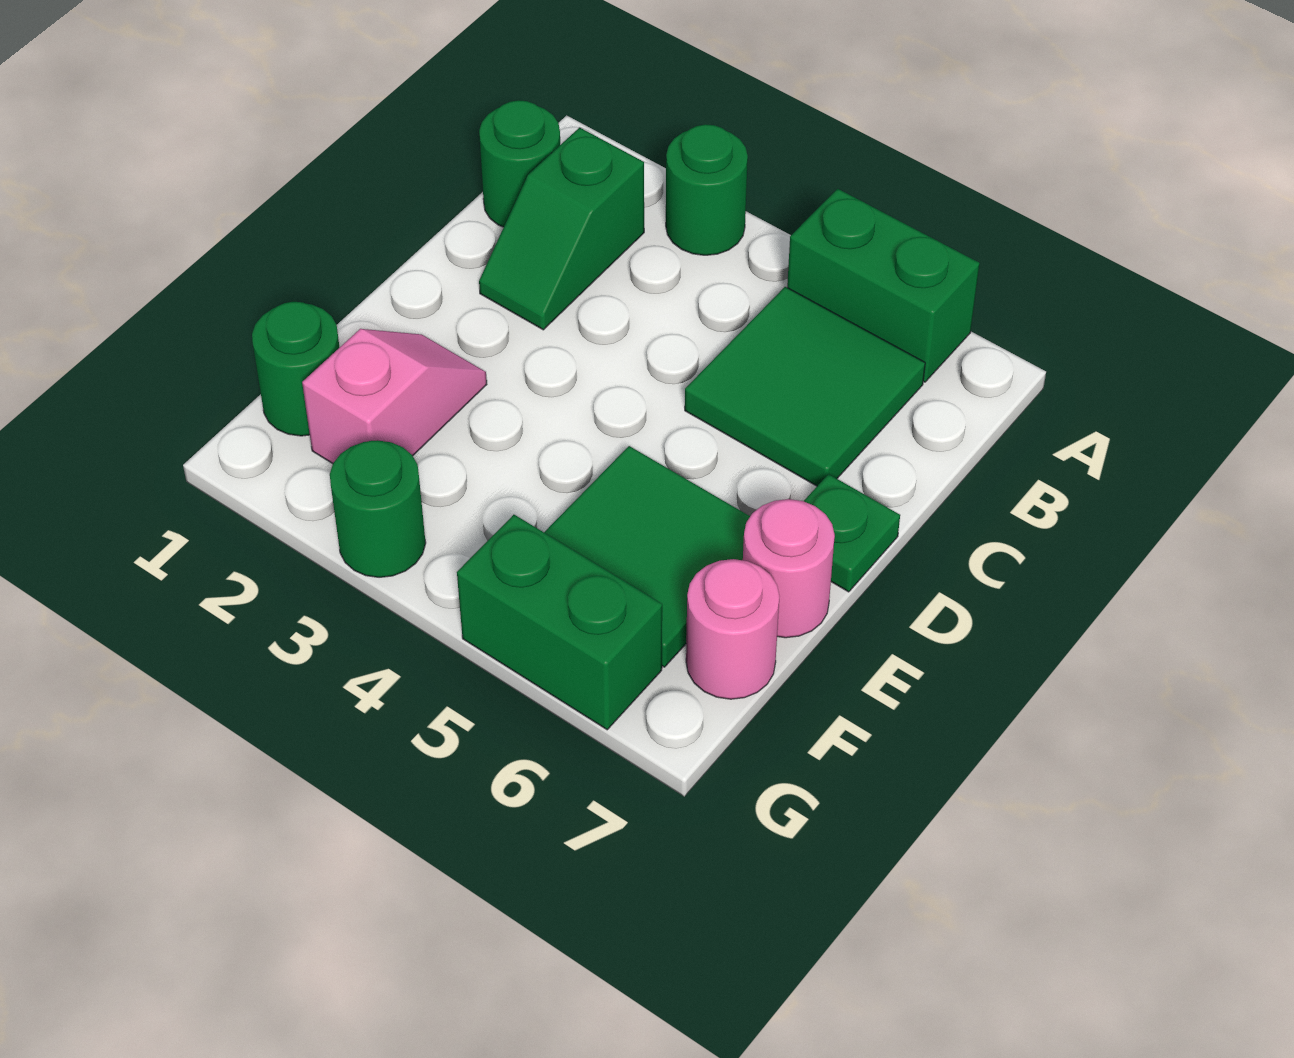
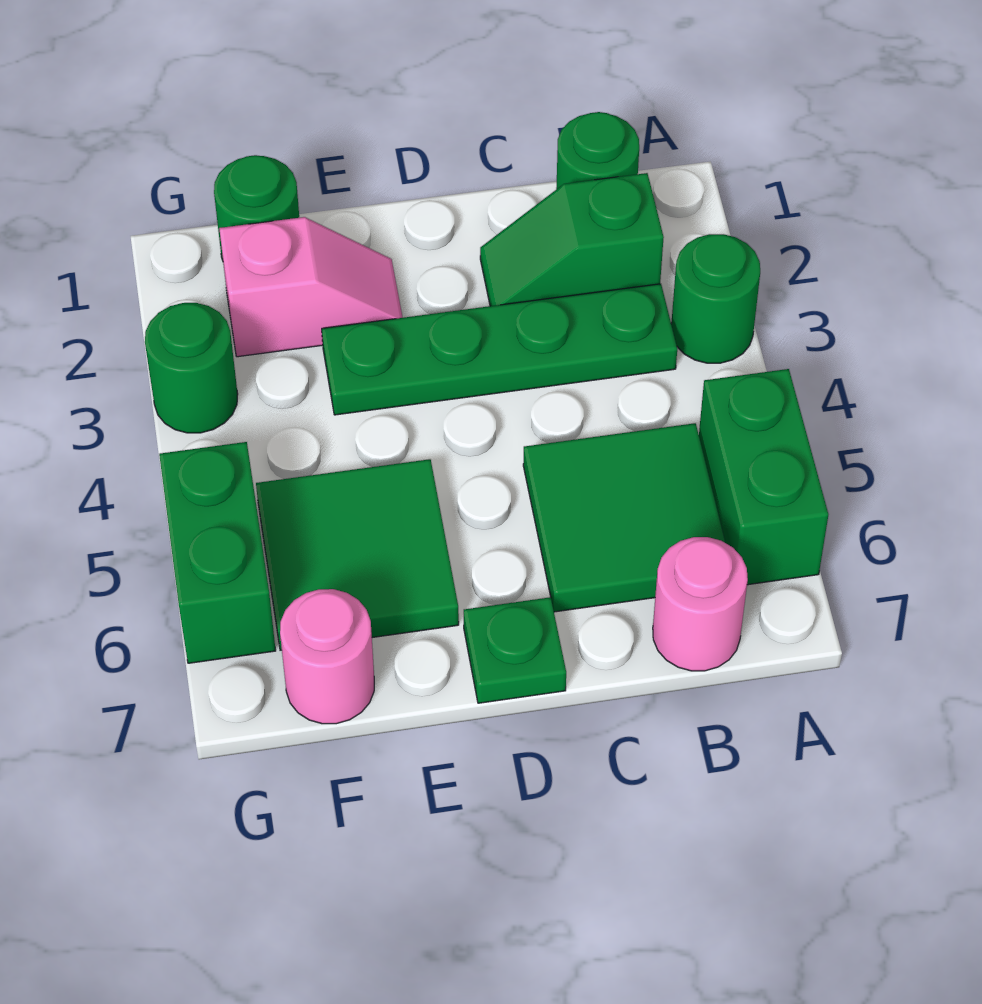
none -> green 1x4 plate [322,284,677,415]
pink 1x1 round brick [743,499,835,638] -> pink 1x1 round brick moved to [653,537,748,671]

